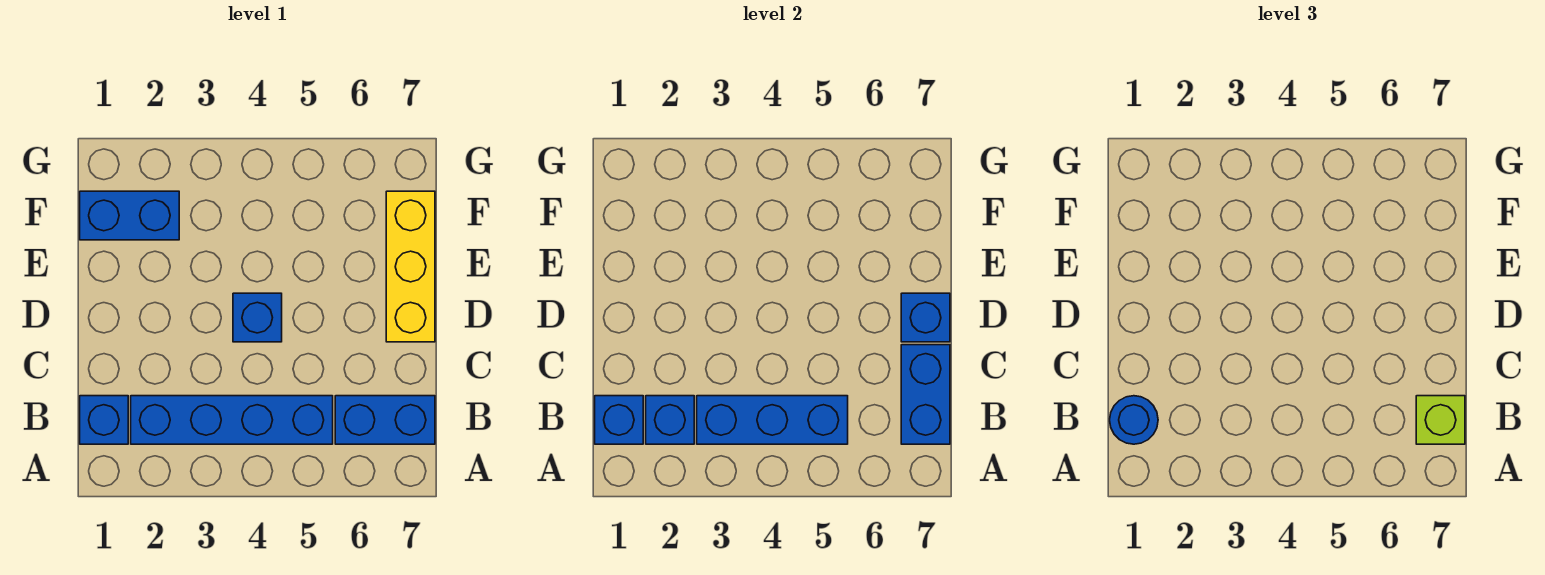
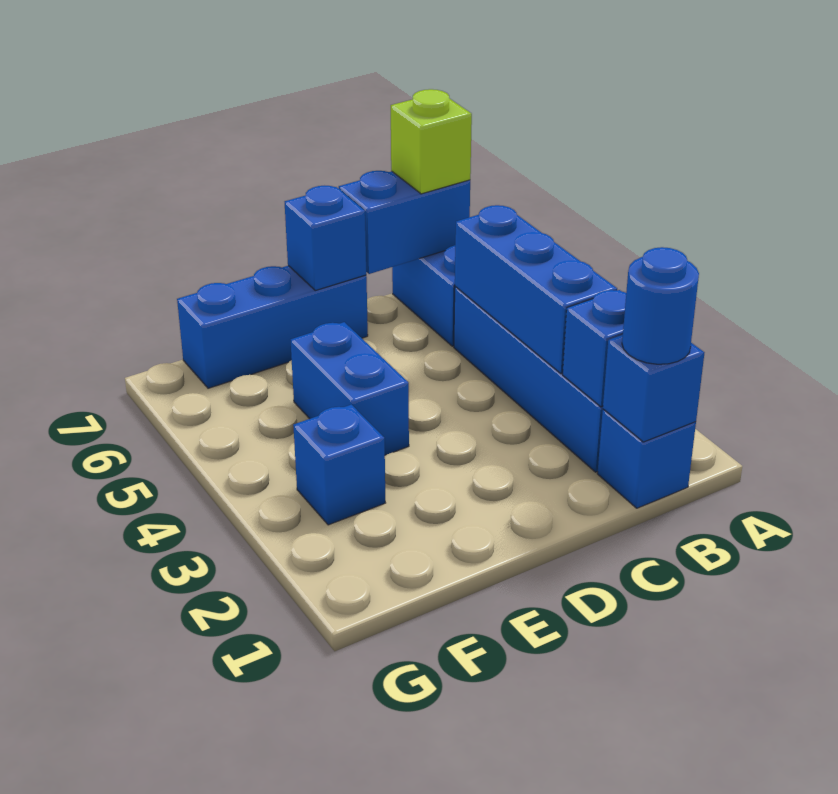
blue 1x1 brick [233,293,282,342] -> blue 1x1 brick moved to [293,404,385,525]
yellow 1x3 brick [386,191,435,342] -> blue 1x3 brick [177,266,368,388]
blue 1x2 brick [80,191,179,240] -> blue 1x2 brick moved to [291,322,409,455]

